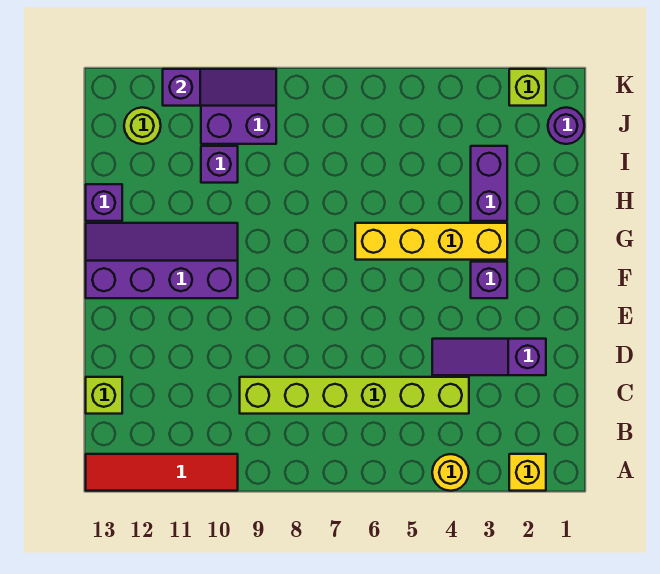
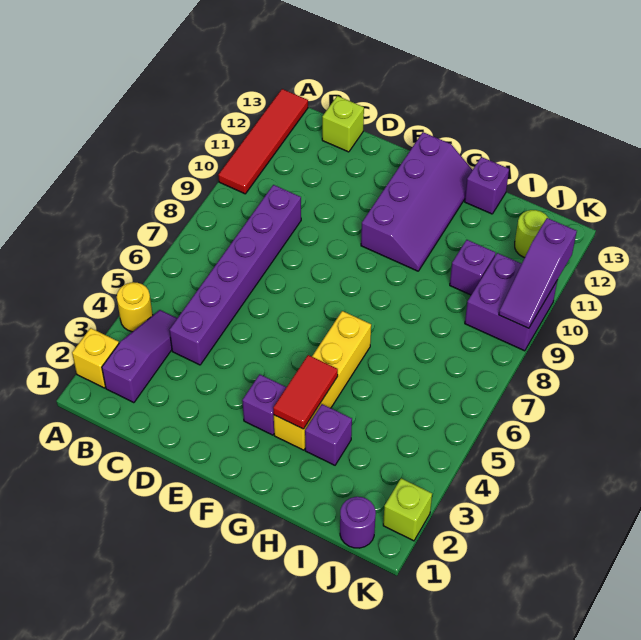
lime 1x6 brick [240,377,469,414] -> purple 1x6 brick [170,185,301,365]
purple 1x3 slope [432,339,546,375] -> purple 1x3 slope moved to [102,310,177,403]
none -> red 1x2 tile [273,355,338,429]
purple 1x2 brick [471,146,507,221] -> purple 1x1 brick [305,404,352,465]

